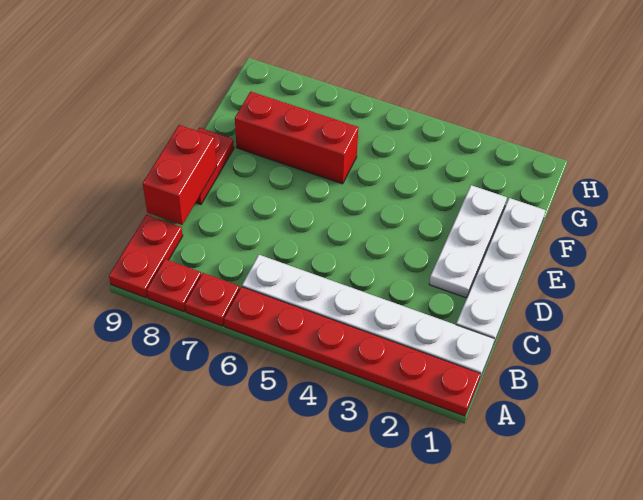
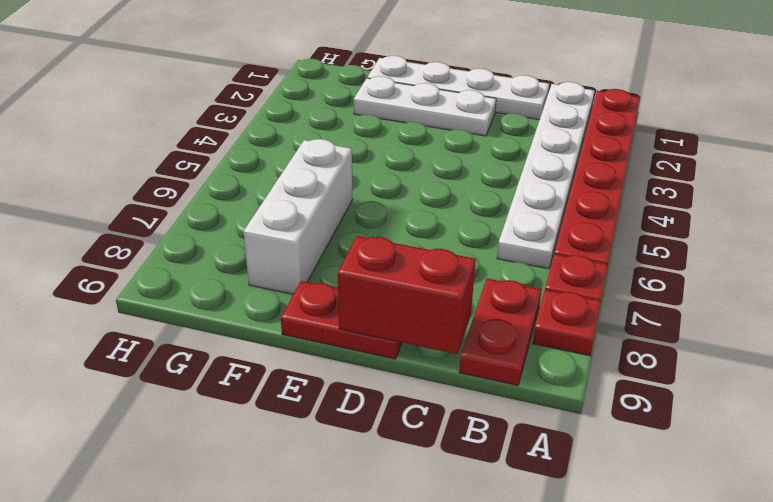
red 1x2 plate [109,215,183,298] -> red 1x2 plate turned to [459,278,542,386]
red 1x3 brick [235,92,358,184] -> white 1x3 brick [244,139,353,294]

